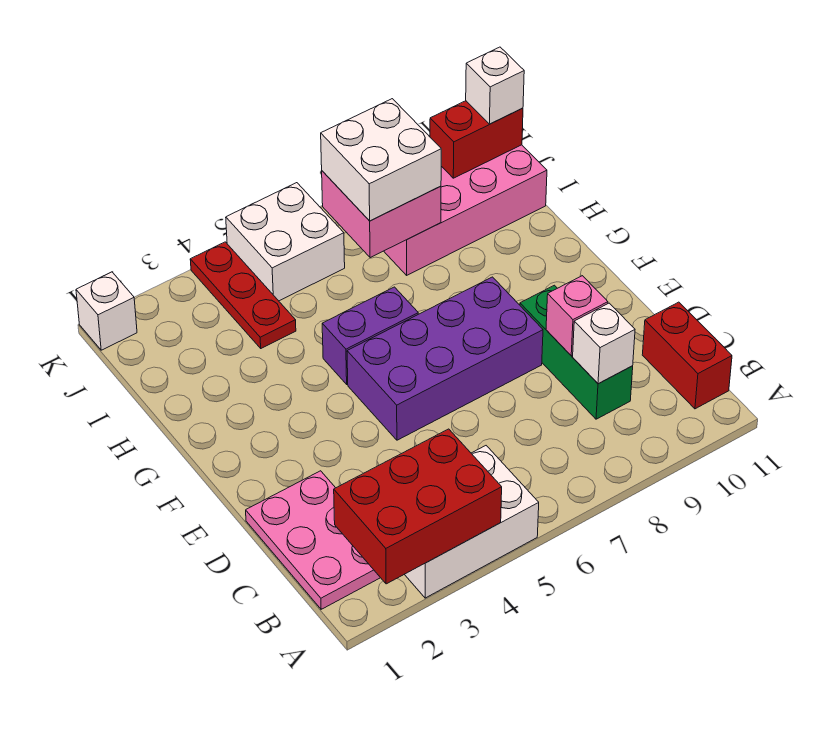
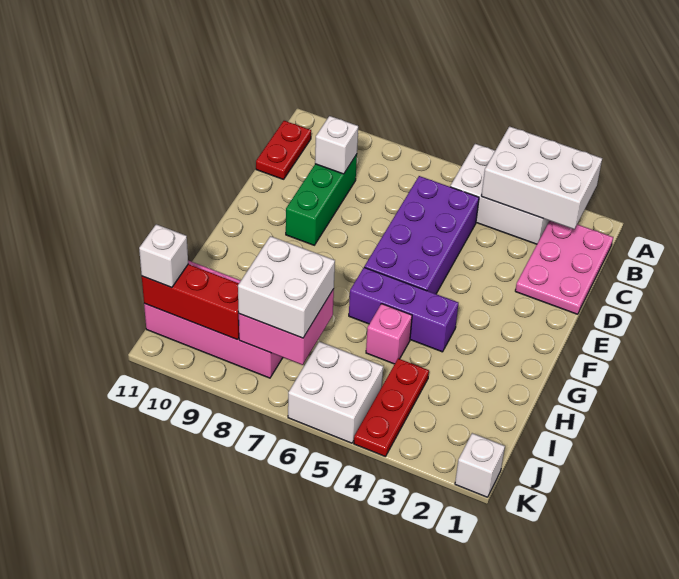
red 2x3 brick [334,429,502,584] -> white 2x3 brick [481,126,602,229]
red 1x2 brick [642,302,732,409] -> red 1x2 plate [256,121,311,179]
pink 1x1 brick [546,276,608,356] -> pink 1x1 brick moved to [366,304,412,364]
purple 2x4 brick [347,277,543,440] -> purple 2x4 brick turned to [364,176,479,294]
purple 1x2 brick [322,287,418,384] -> purple 1x3 brick [349,267,459,352]
red 1x2 brick [430,101,523,178] -> red 1x3 brick [142,264,239,340]

